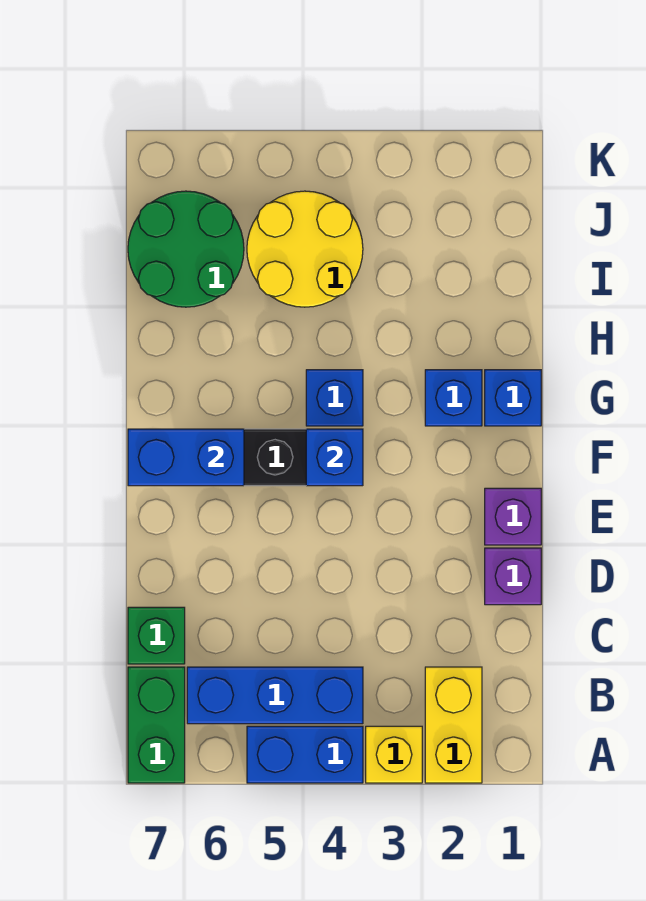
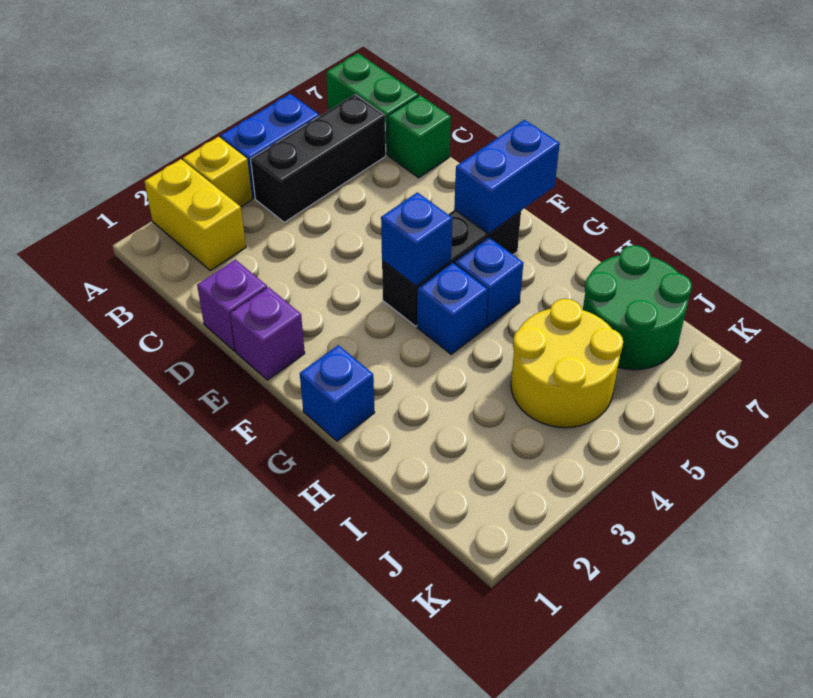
blue 1x3 brick [187,667,363,724] -> black 1x3 brick [251,95,386,222]
blue 1x1 brick [425,370,482,426] -> blue 1x1 brick moved to [454,237,523,327]

